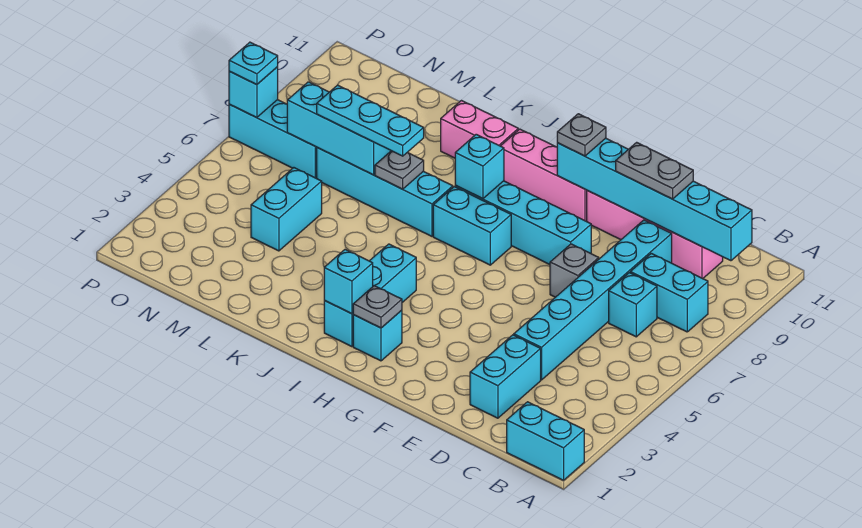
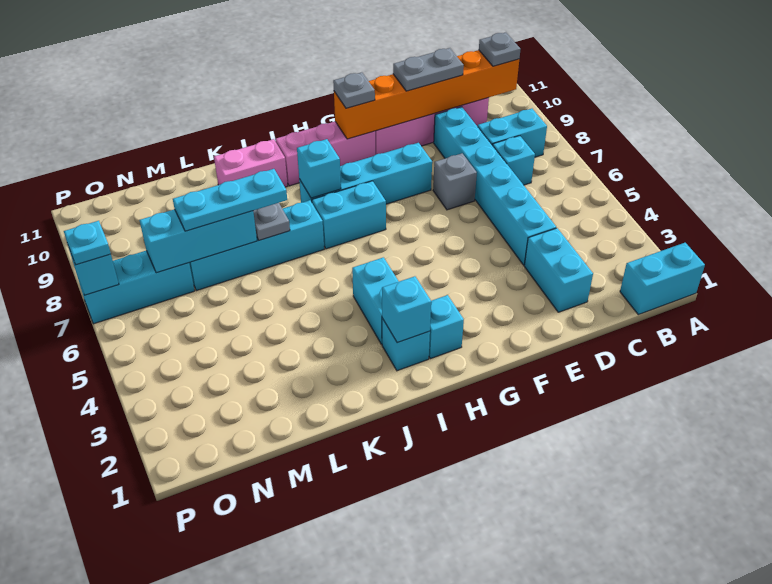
cyan 1x6 brick [557,138,752,261] -> orange 1x6 brick [334,50,519,139]
grey 1x1 plate [353,286,402,328] -> grey 1x1 plate moved to [479,32,521,66]
cyan 1x2 brick [251,168,322,251] -> none

